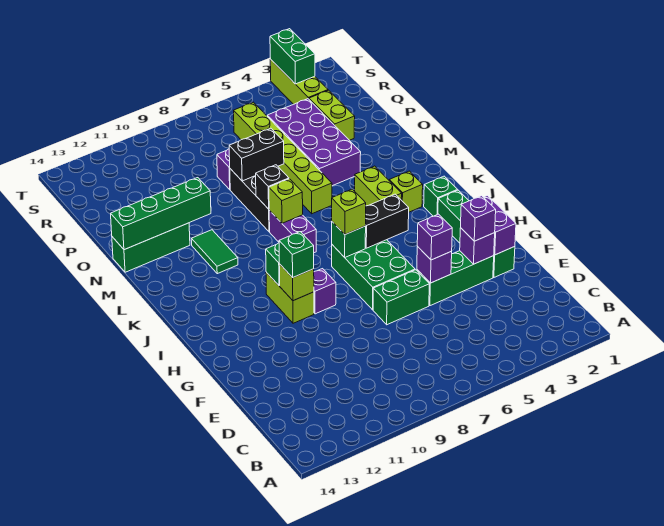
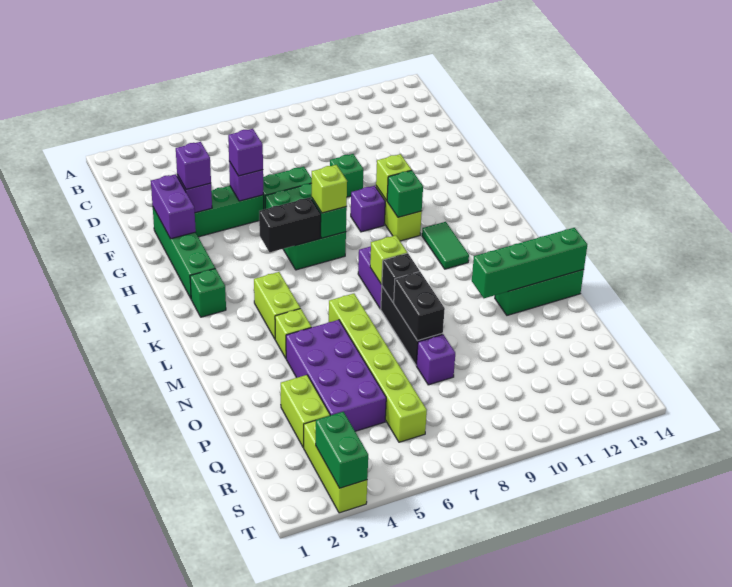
green 1x1 brick [279,232,314,278] -> green 1x1 brick moved to [330,154,363,197]
lime 1x1 brick [389,171,423,212] -> lime 1x1 brick moved to [275,309,311,358]
green 1x2 tile [191,230,238,274] -> green 1x2 tile moved to [422,222,469,269]
black 1x2 brick [229,128,284,181] -> black 1x2 brick turned to [394,272,445,341]

